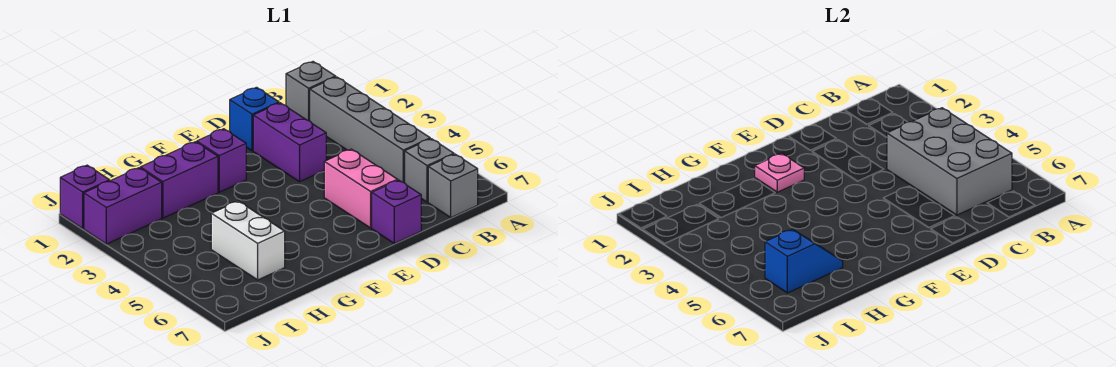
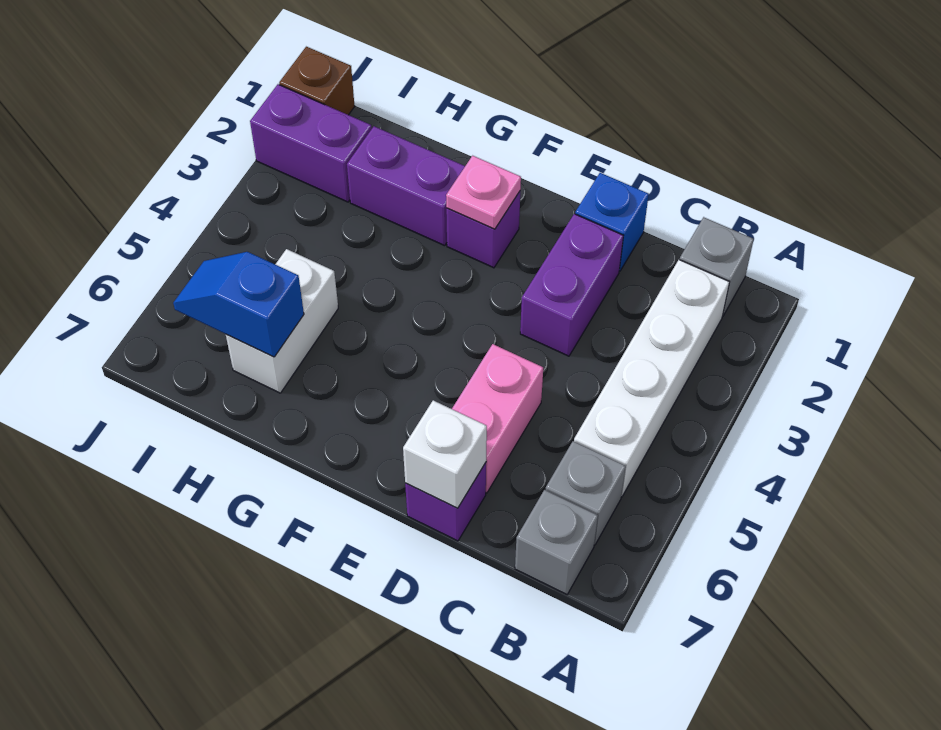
grey 1x4 brick [310,77,430,183] -> white 1x4 brick [574,260,729,497]
grey 2x3 brick [887,108,1012,215] -> none
none -> white 1x1 brick [403,400,487,508]
blue 1x2 slope [765,229,843,293] -> blue 1x2 slope turned to [173,252,304,357]
purple 1x1 brick [60,165,110,228] -> brown 1x1 brick [279,47,355,115]

